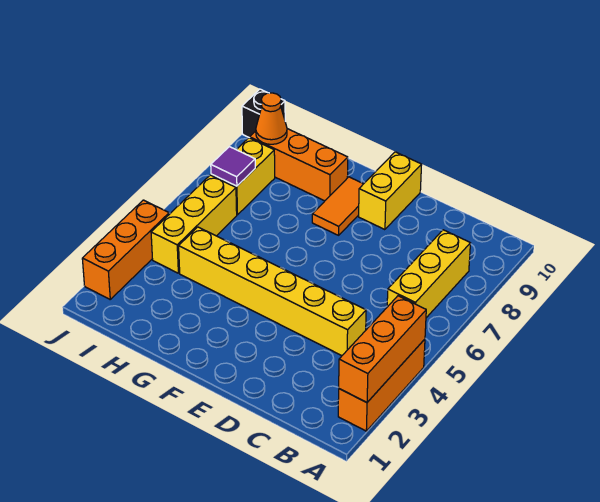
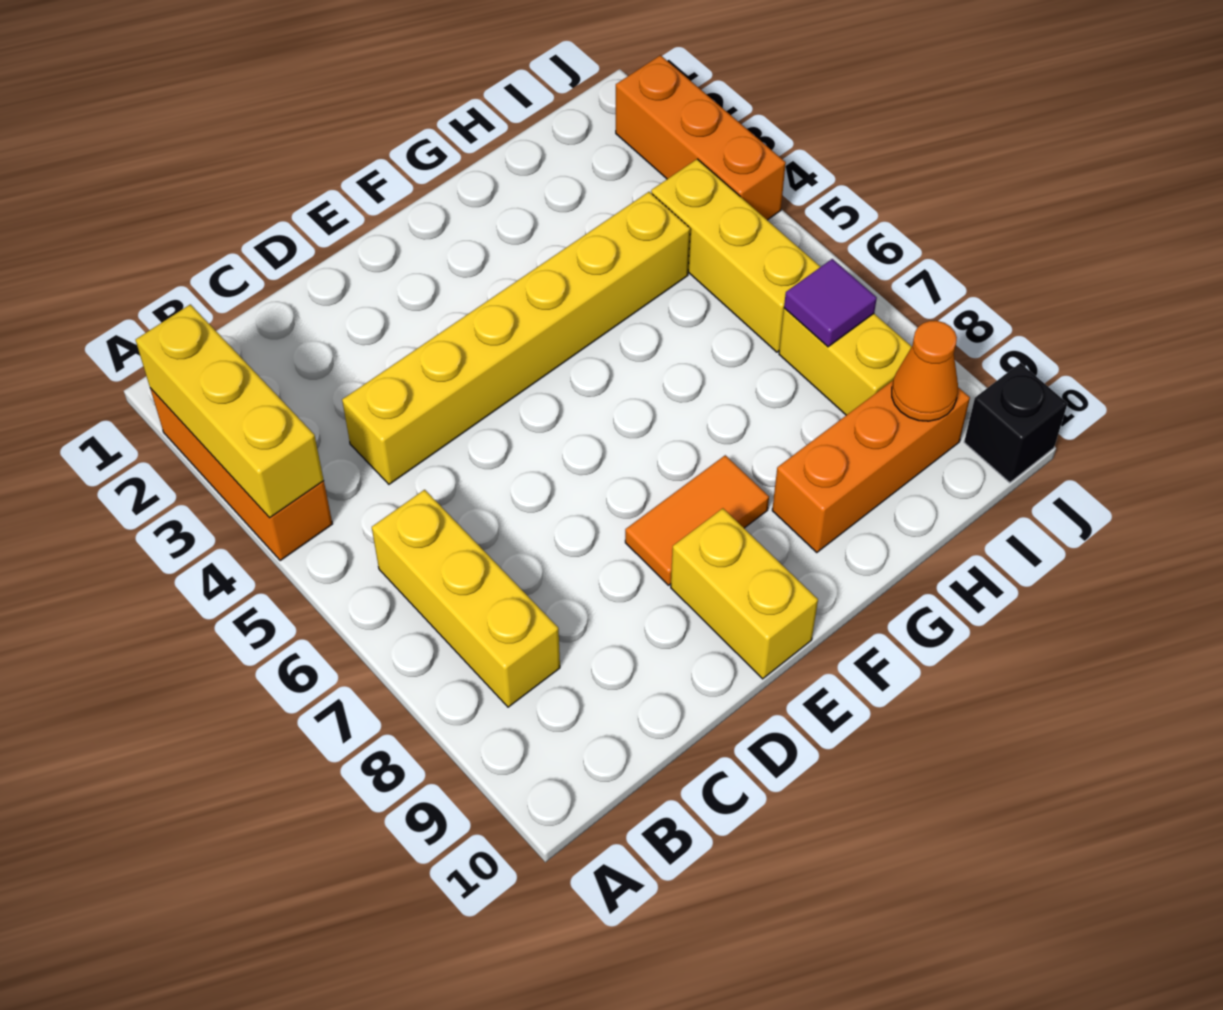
orange 1x3 brick [339,296,426,402] -> yellow 1x3 brick [136,304,324,518]
orange 1x2 tile [312,177,363,235] -> orange 1x2 tile turned to [625,455,769,585]

